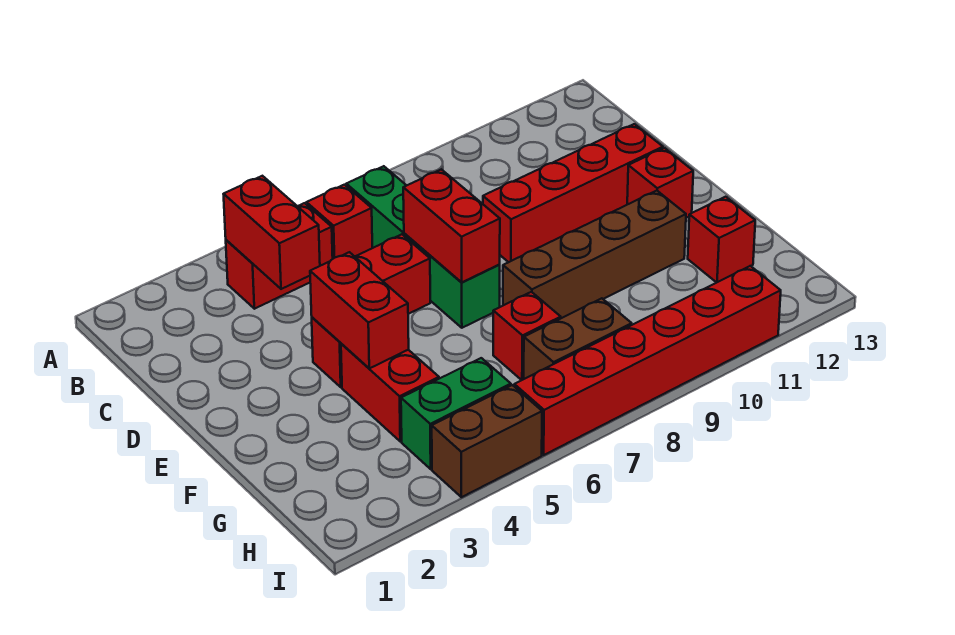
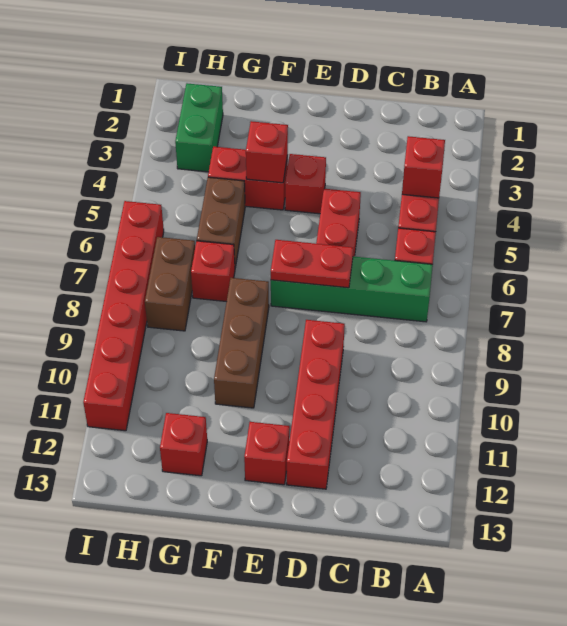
red 1x2 brick [224,176,320,289] -> red 1x1 brick [402,136,445,198]
red 1x2 brick [403,169,500,282] -> red 1x2 plate [271,240,353,288]
red 1x2 brick [310,252,409,368] -> red 1x1 brick [246,121,288,183]
brown 1x4 brick [503,191,686,318] -> brown 1x3 brick [214,278,269,408]
green 1x2 brick [401,358,511,469] -> green 1x2 brick moved to [175,83,223,172]
brown 1x2 brick [432,385,542,497] -> brown 1x2 brick moved to [197,177,245,267]

